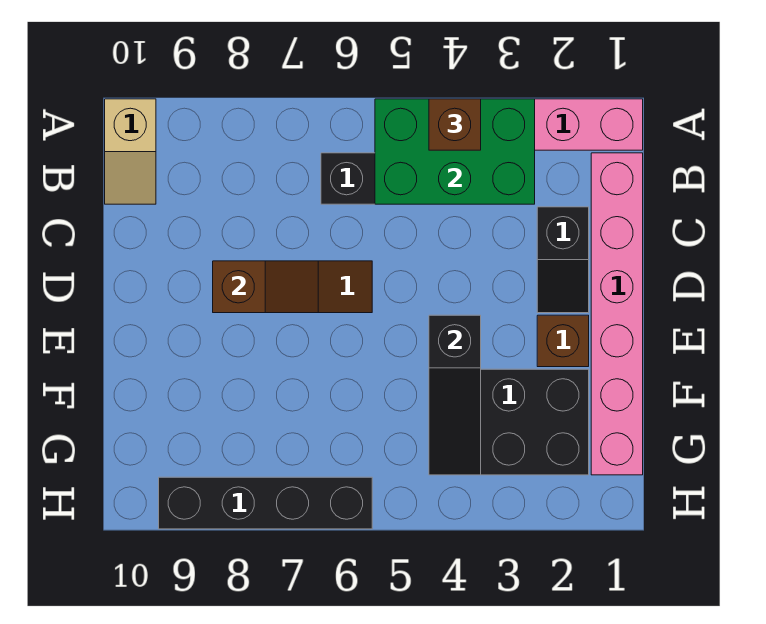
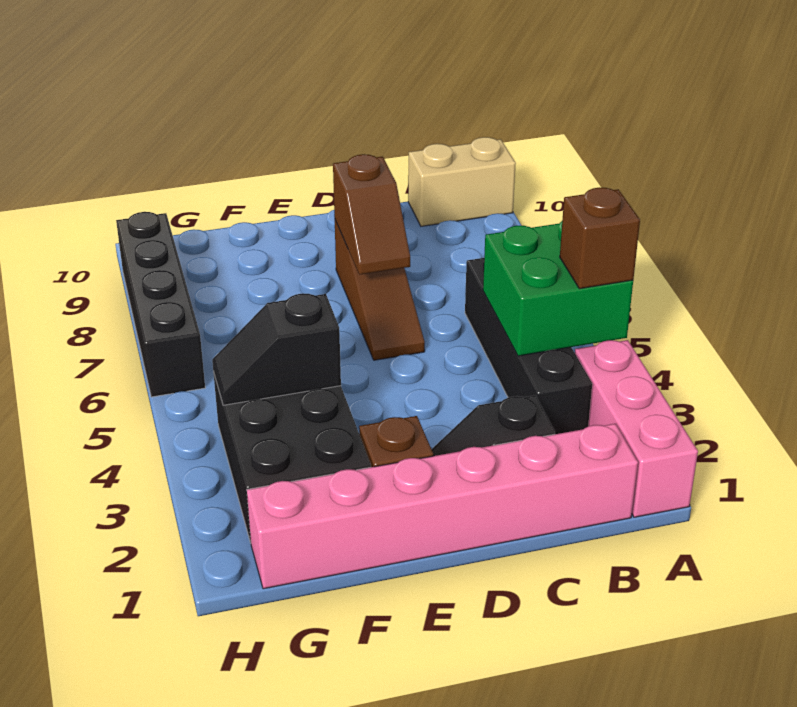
green 2x3 brick [375,99,535,204] -> green 2x2 brick [483,221,633,356]
tan 1x2 slope [105,99,156,204] -> tan 1x2 brick [408,137,516,226]
black 1x3 slope [429,315,481,475] -> black 1x2 slope [212,293,341,405]

